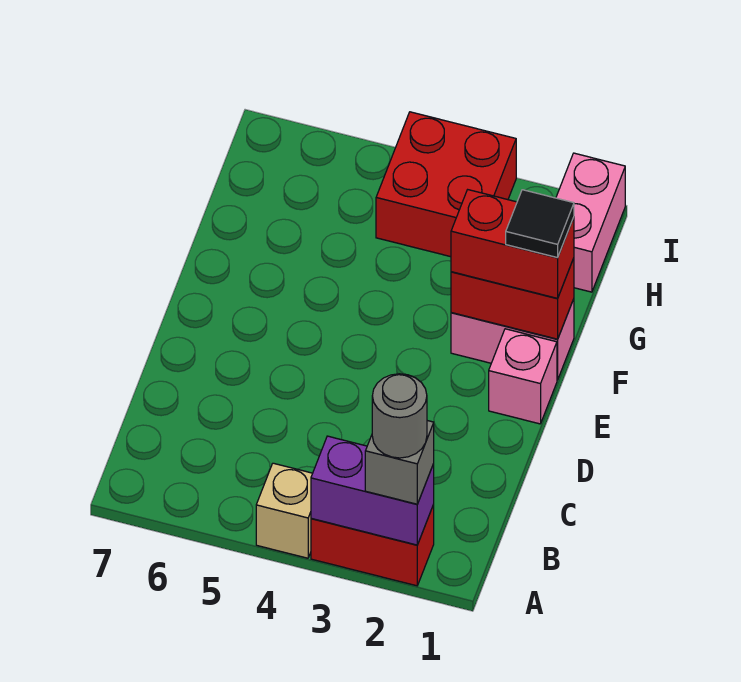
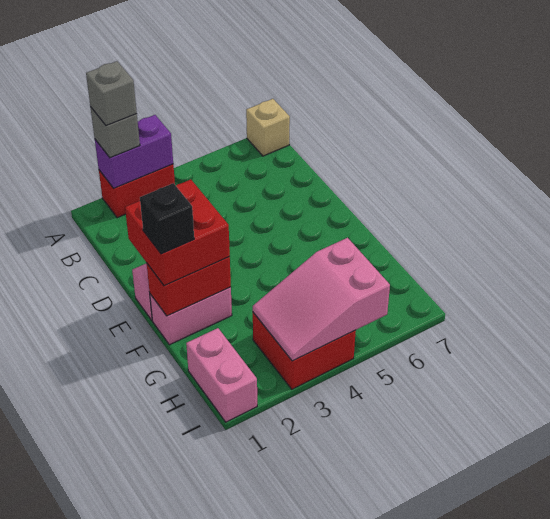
grey 1x1 round brick [372,374,427,458] -> grey 1x1 brick [86,61,137,126]
tan 1x1 brick [256,463,313,558] -> tan 1x1 brick moved to [246,99,290,156]
red 1x2 brick [451,190,574,298] -> red 2x2 brick [125,180,230,286]
black 1x1 tile [506,190,574,258] -> black 1x1 brick [140,183,194,254]
none -> pink 2x3 slope [253,238,390,361]

